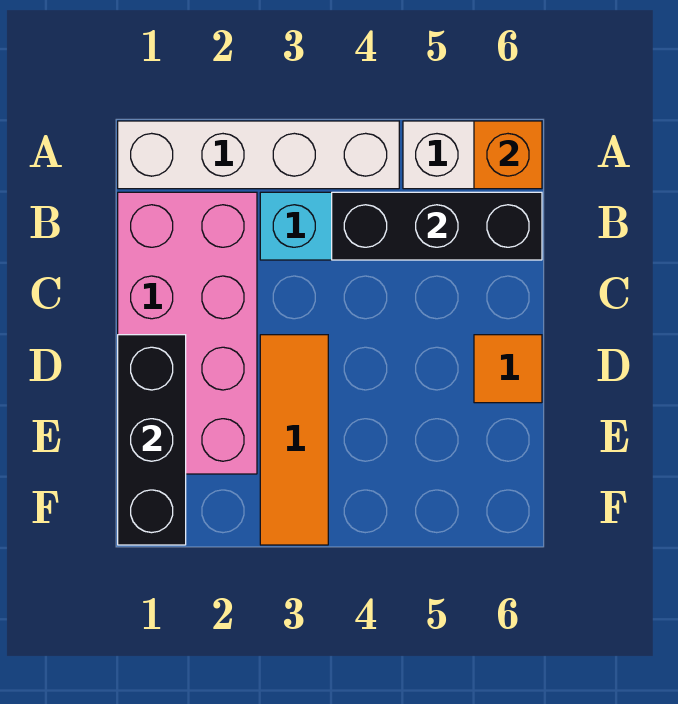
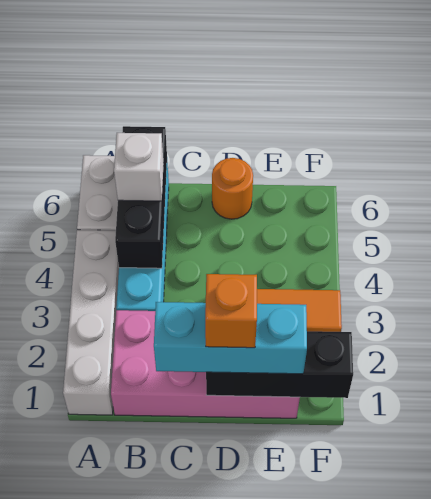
orange 1x1 brick [474,121,542,189] -> orange 1x1 brick moved to [205,274,257,348]
none -> white 1x1 brick [114,133,164,201]
none -> cyan 1x3 brick [154,302,307,374]
orange 1x1 tile [474,335,542,403] -> orange 1x1 round brick [212,158,253,219]

